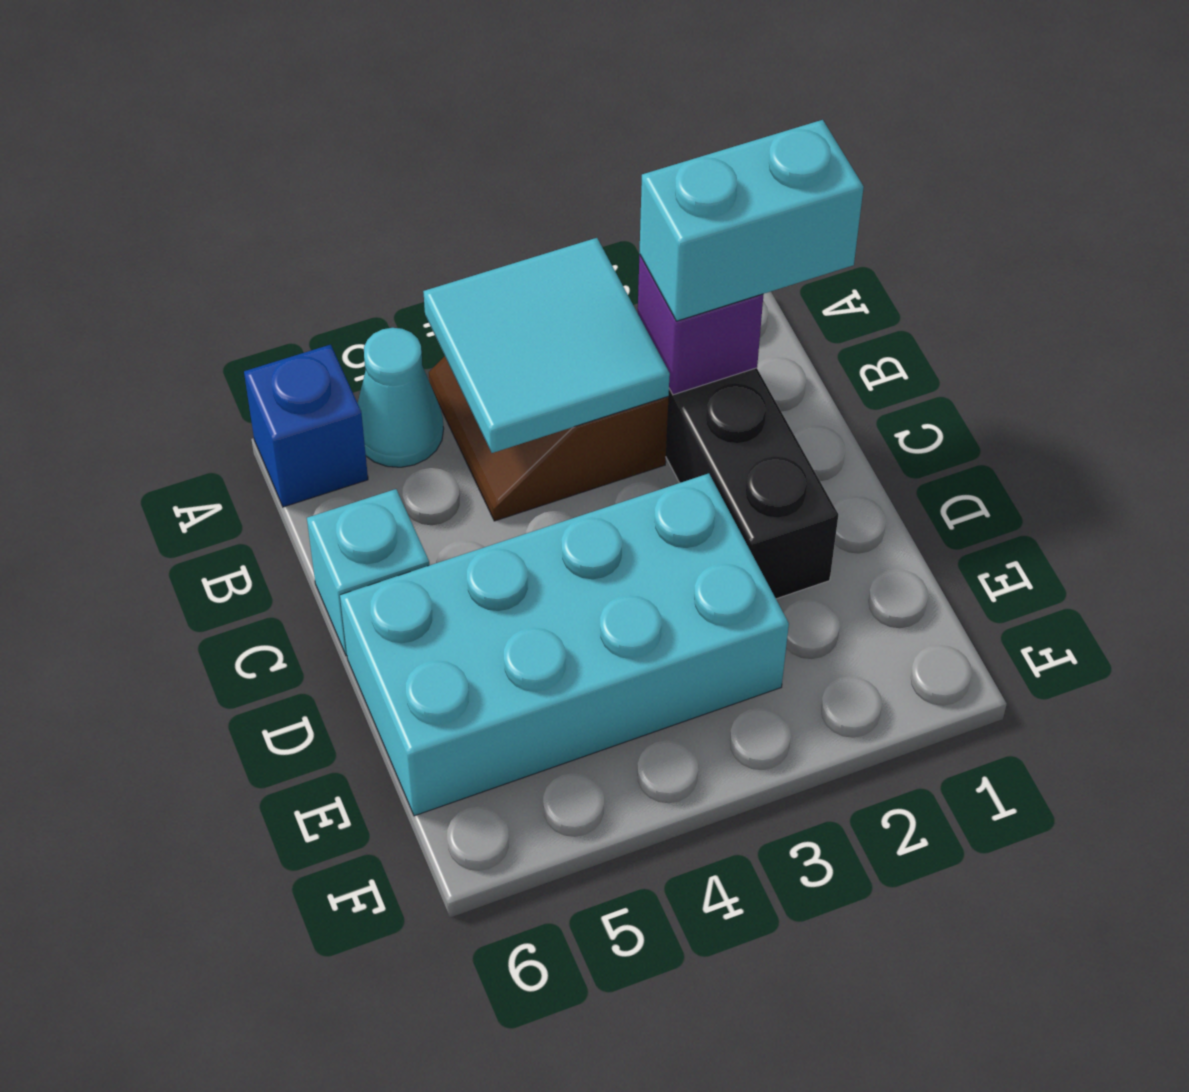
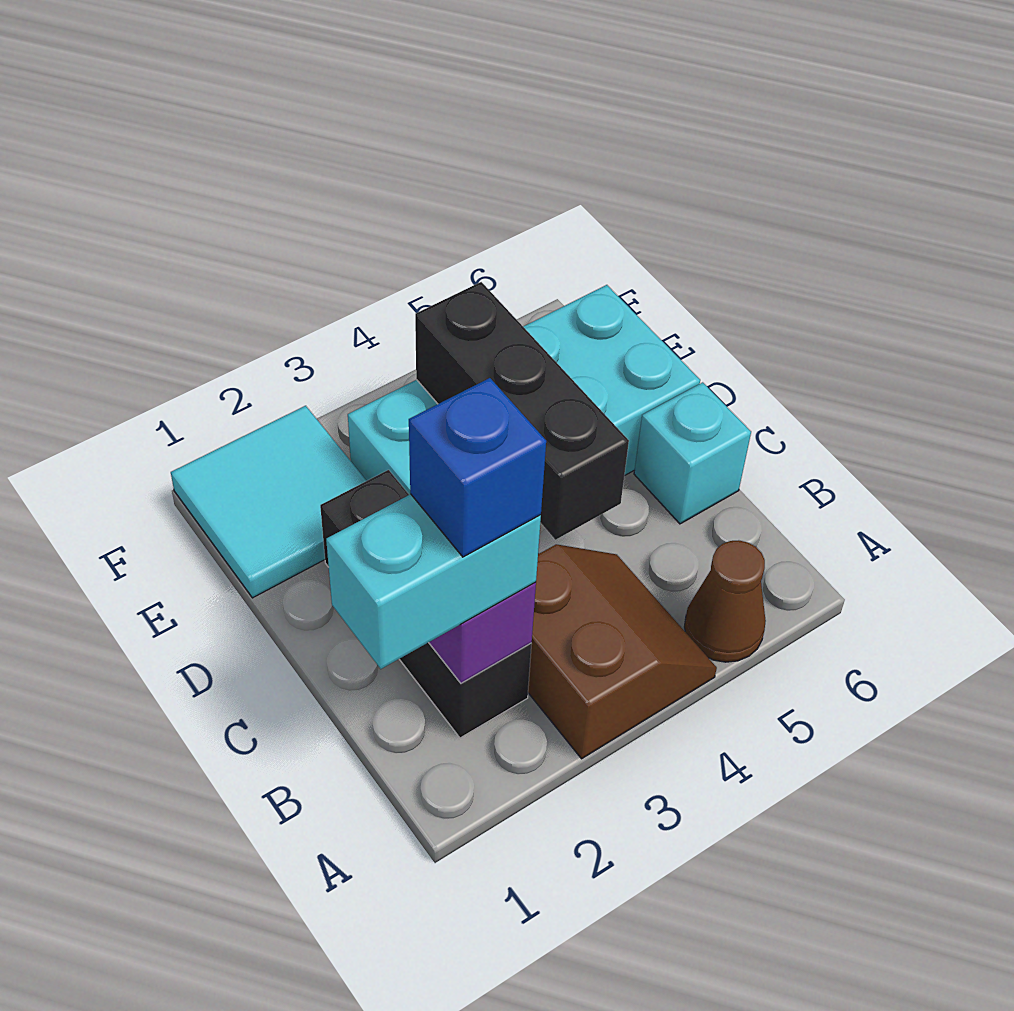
cyan 2x2 tile [423,238,670,453] -> cyan 2x2 tile moved to [171,406,366,598]
cyan 1x1 cone [358,328,444,467] -> brown 1x1 cone [684,540,766,662]
blue 1x1 brick [244,345,368,507] -> blue 1x1 brick moved to [409,378,546,557]
none -> black 1x3 brick [415,282,629,540]

